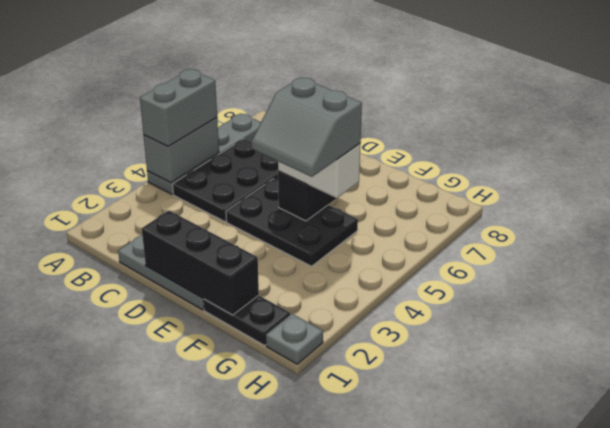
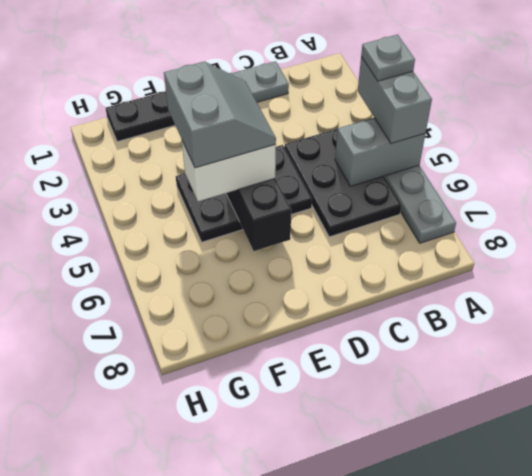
grey 1x2 brick [144,118,219,183] -> grey 1x2 brick turned to [335,118,425,186]
black 1x3 brick [142,211,259,315] -> none
grey 2x2 slope [251,78,362,177] -> grey 2x2 slope turned to [164,62,276,168]
grey 1x1 plate [266,314,323,364] -> grey 1x1 plate moved to [361,35,415,81]

